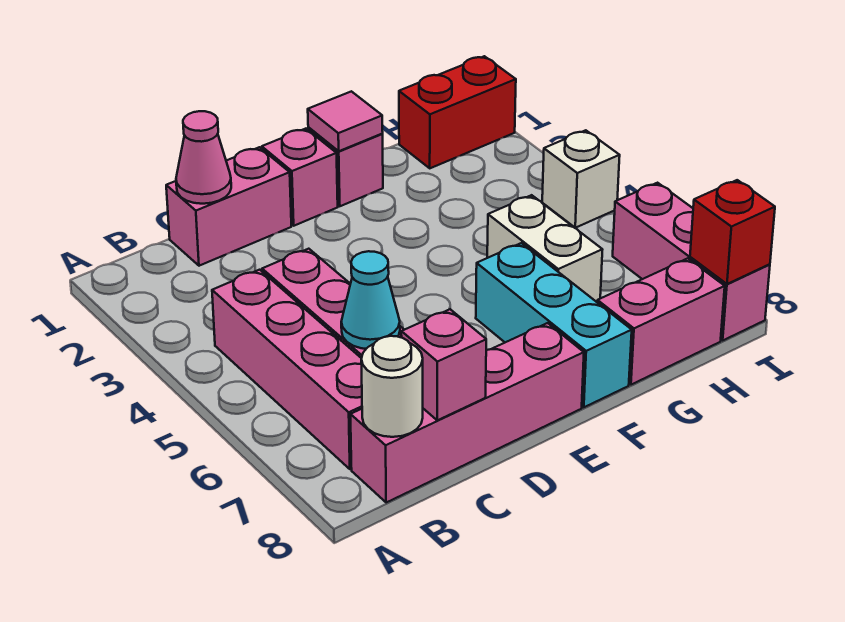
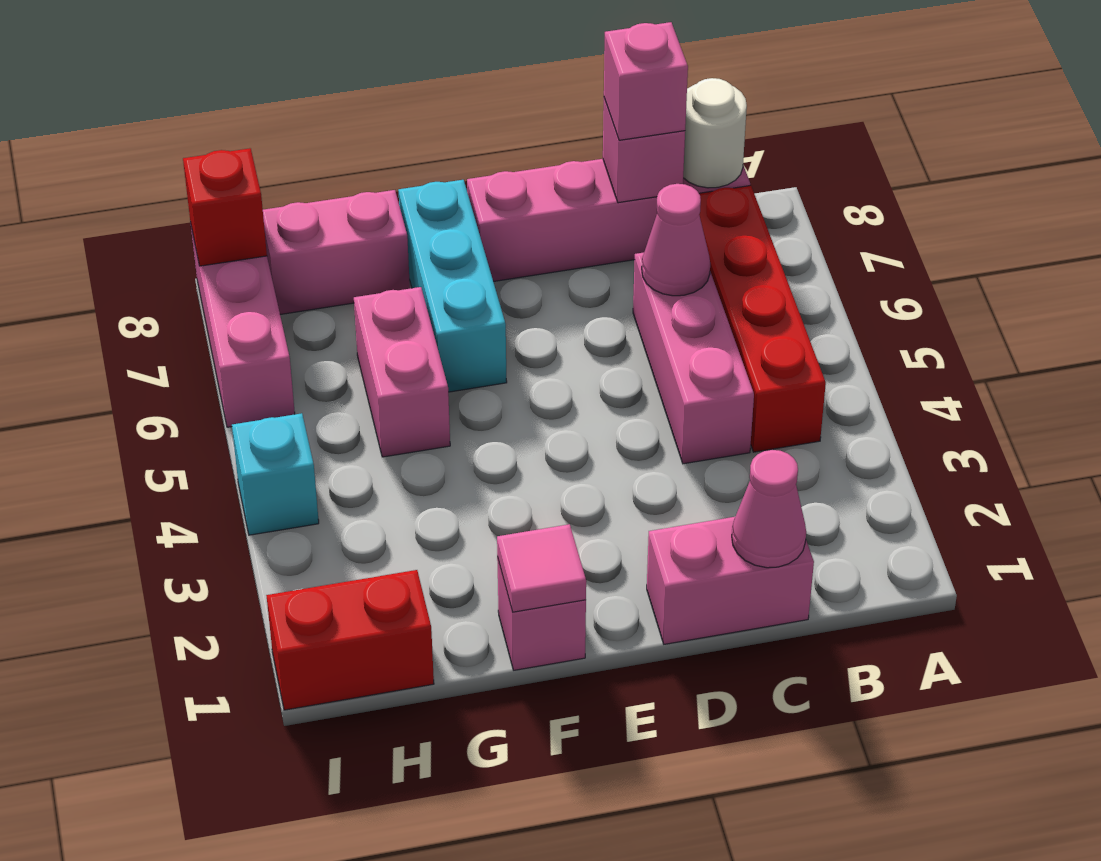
pink 1x4 brick [212,270,362,469] -> red 1x4 brick [699,186,826,452]
cyan 1x1 cone [341,251,400,349] -> pink 1x1 cone [642,184,710,296]
pink 1x1 brick [262,129,338,226] -> pink 1x1 brick moved to [604,22,688,140]
white 1x2 brick [487,195,603,302] -> pink 1x2 brick [354,287,450,457]
white 1x1 brick [542,130,620,228] -> cyan 1x1 brick [232,413,319,535]

